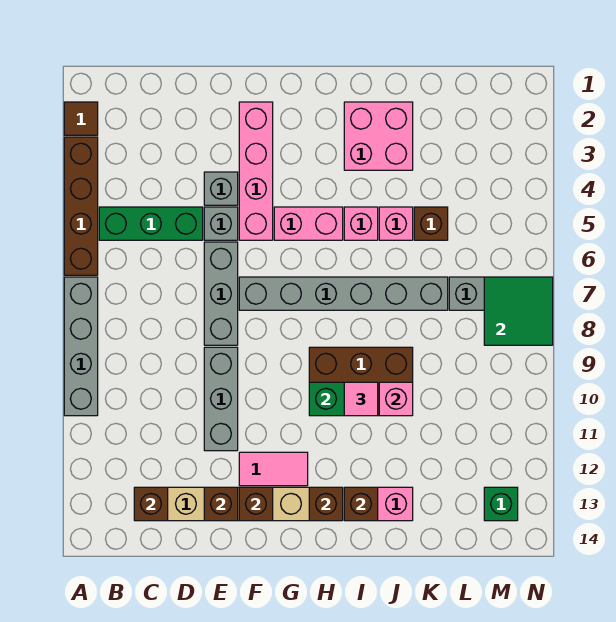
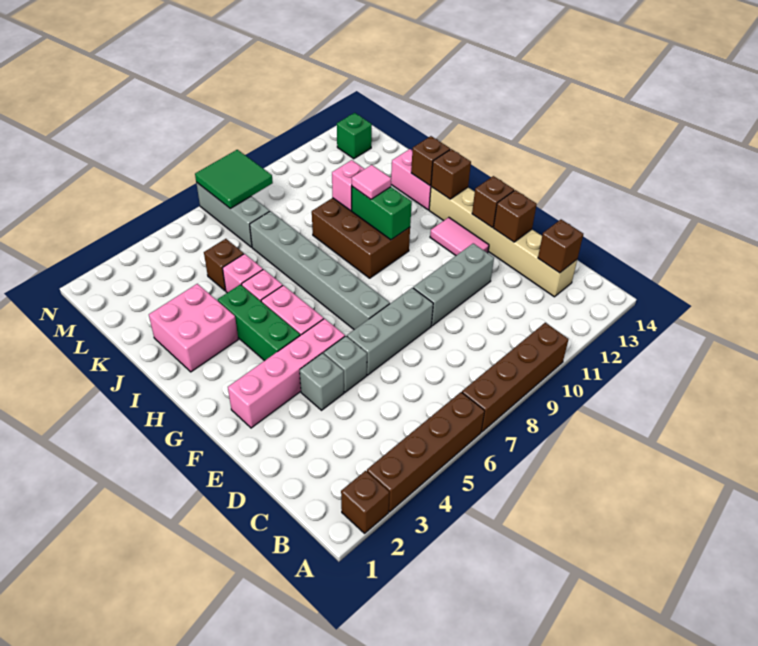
brown 1x1 tile [64,102,98,135] -> brown 1x1 brick [341,471,389,533]
grey 1x4 brick [64,277,98,416] -> brown 1x4 brick [462,323,569,432]
green 1x3 brick [99,207,203,240] -> green 1x3 brick moved to [218,284,300,361]

